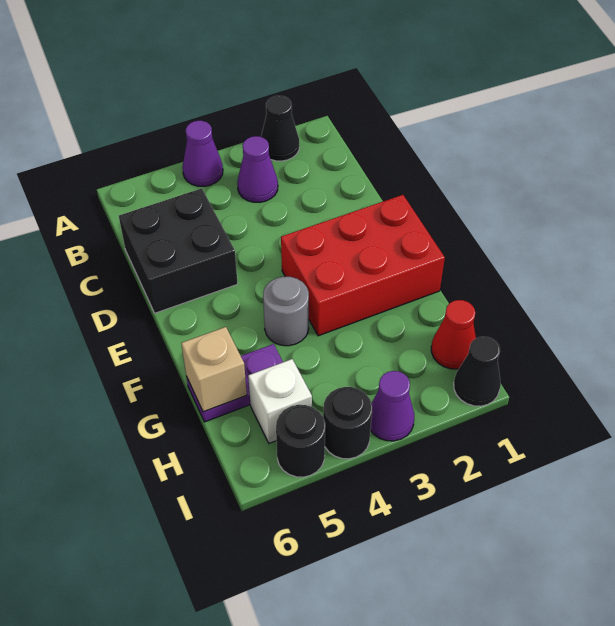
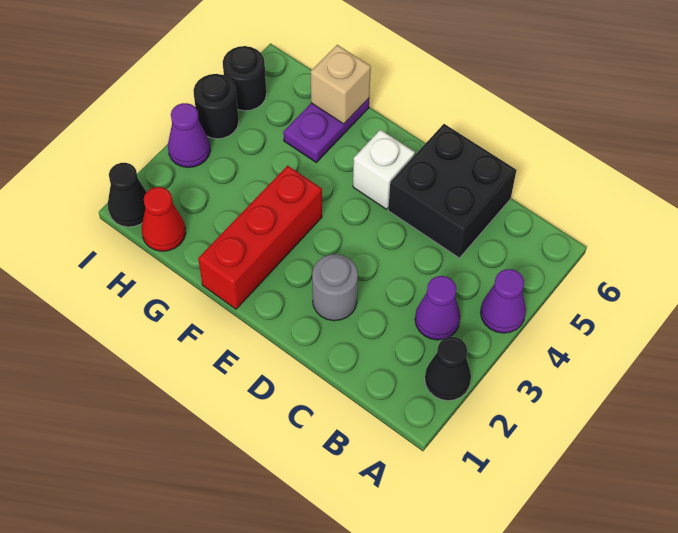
red 2x3 brick [281,195,445,336] -> red 1x3 brick [198,166,322,309]
grey 1x1 round brick [263,277,309,346] -> grey 1x1 round brick moved to [312,254,358,321]
white 1x1 brick [248,359,312,443] -> white 1x1 brick moved to [353,130,415,209]

